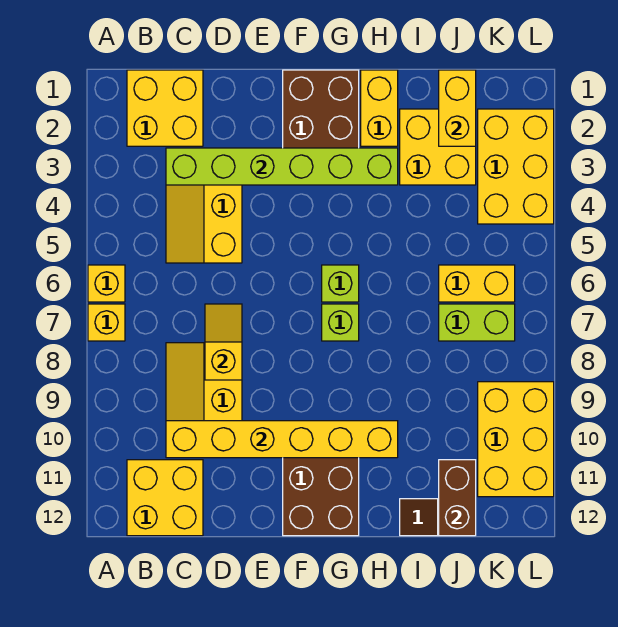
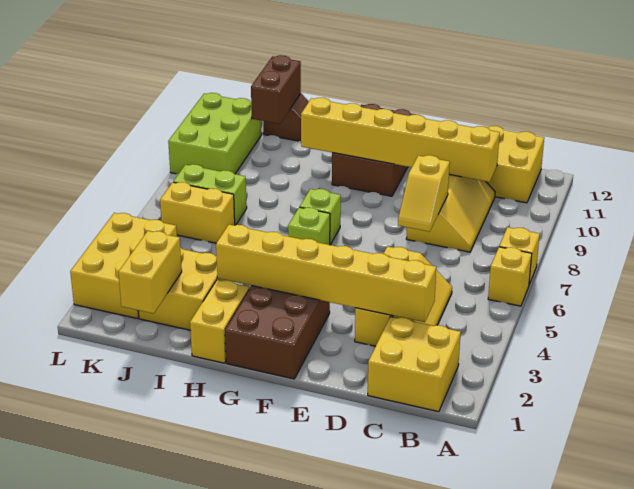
lime 1x6 brick [166,148,398,185] -> yellow 1x6 brick [216,225,436,322]
yellow 2x3 brick [478,382,554,497] -> lime 2x3 brick [168,93,262,174]

